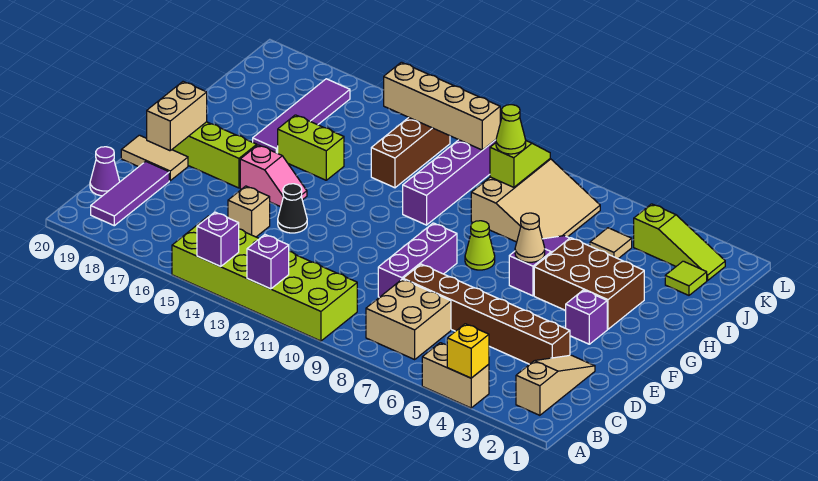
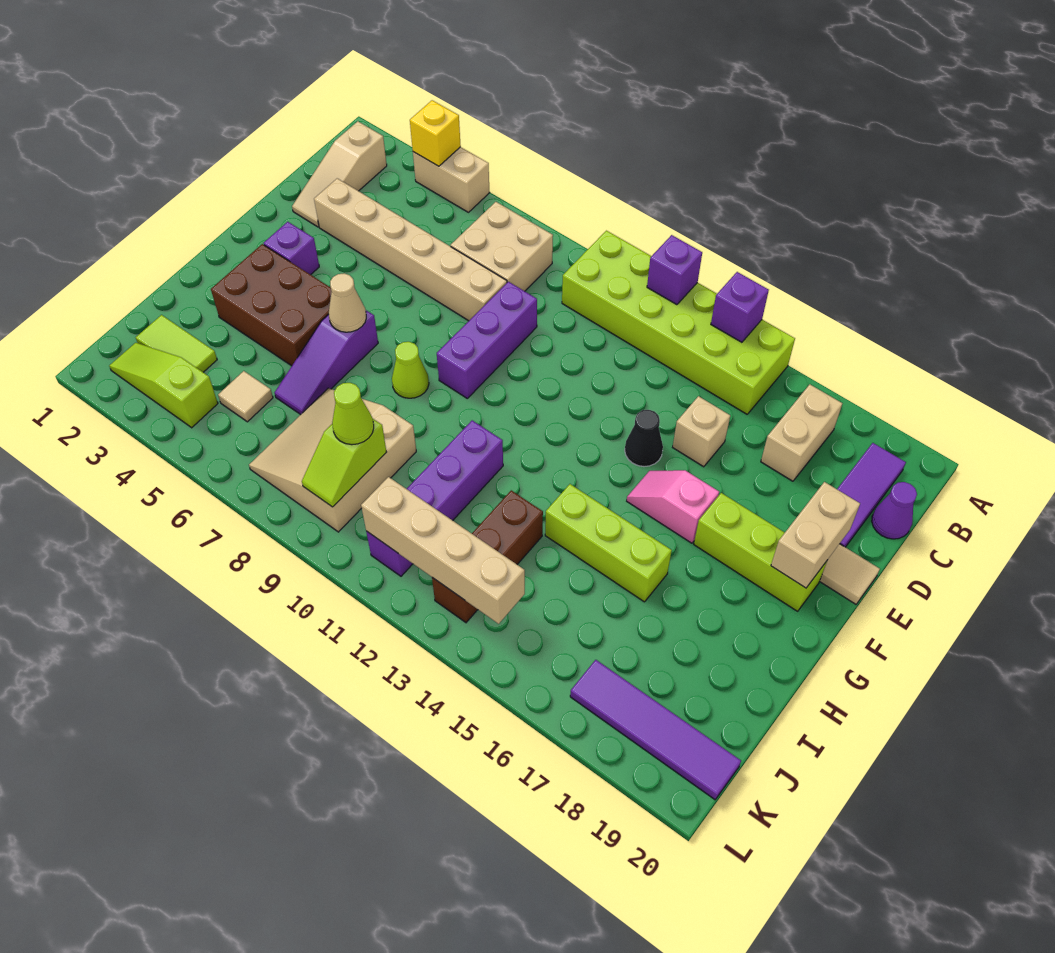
none -> tan 1x2 brick [761,384,842,481]
brown 1x6 brick [403,264,570,364] -> tan 1x6 brick [314,178,507,321]
lime 1x2 brick [278,115,344,180] -> lime 1x3 brick [545,484,672,602]
purple 1x4 tile [253,79,350,153] -> purple 1x4 tile turned to [570,660,741,799]
lime 1x1 tile [665,261,707,295] -> lime 1x2 tile [136,315,217,372]

